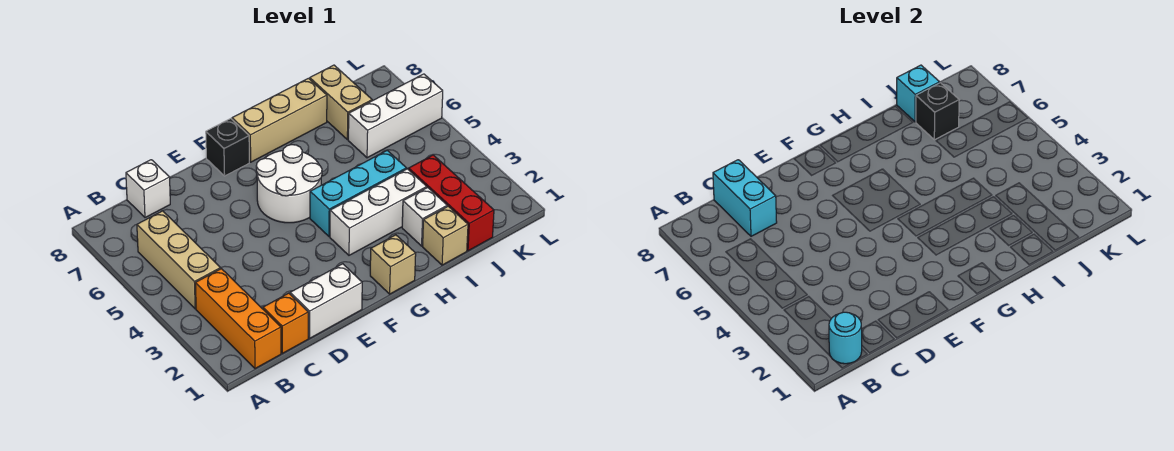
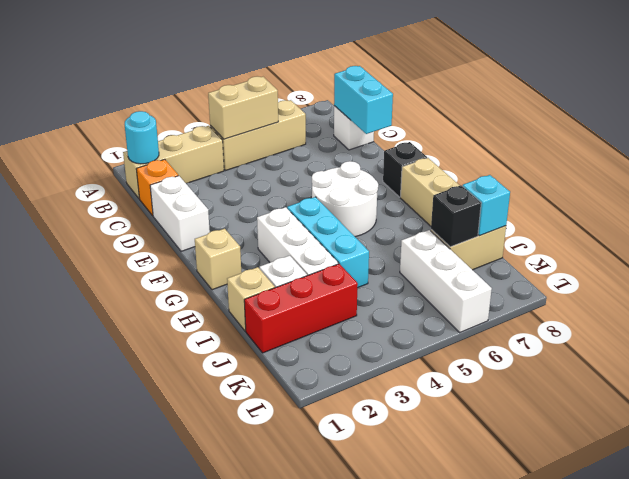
orange 1x3 brick [195,269,281,369] -> tan 1x3 brick [123,126,224,199]
none -> tan 1x2 brick [208,76,278,139]
cyan 1x2 brick [713,160,777,236] -> cyan 1x2 brick turned to [334,66,393,134]

